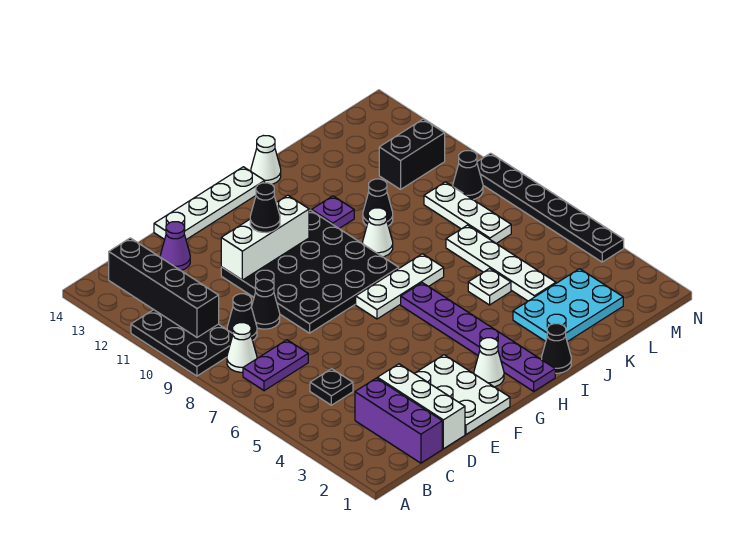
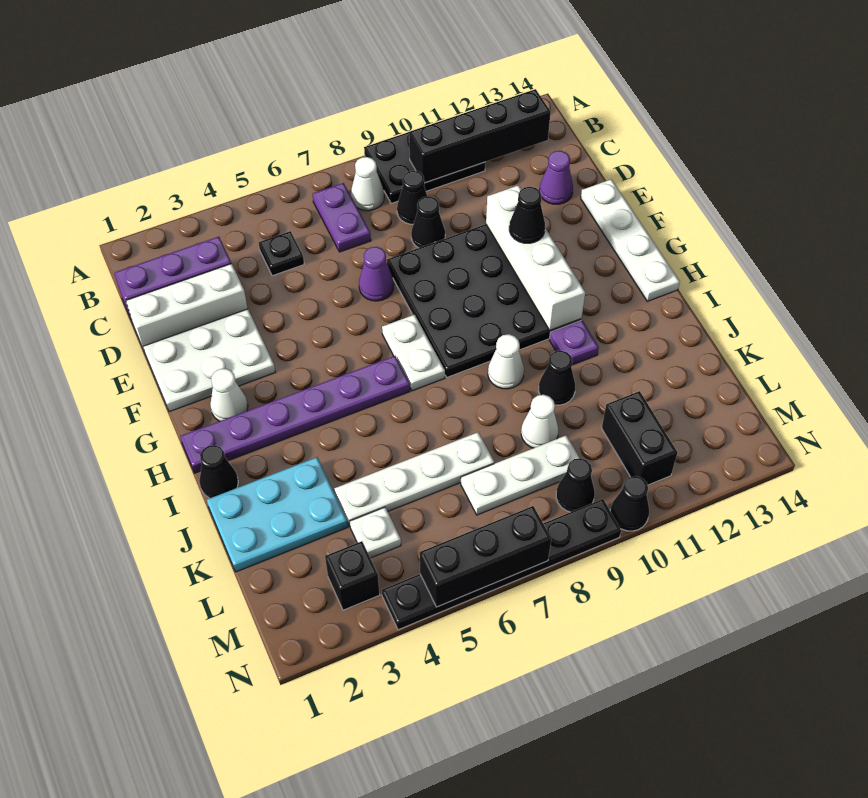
none -> purple 1x1 cone [359,247,394,301]
white 1x3 brick [221,195,309,280] -> white 1x4 brick [486,185,585,330]
white 1x3 plate [356,254,444,319] -> white 1x2 plate [382,315,445,391]
white 1x1 cone [251,136,281,184] -> white 1x1 cone moved to [521,395,558,448]
cyan 2x3 plate [513,269,623,342] -> cyan 2x3 plate turned to [207,457,348,572]
white 1x1 plate [468,268,511,305] -> white 1x1 plate moved to [350,507,401,558]
none -> black 1x1 brick [325,541,380,610]
none -> black 1x3 brick [420,506,551,607]
none -> black 1x1 cone [610,476,649,531]

